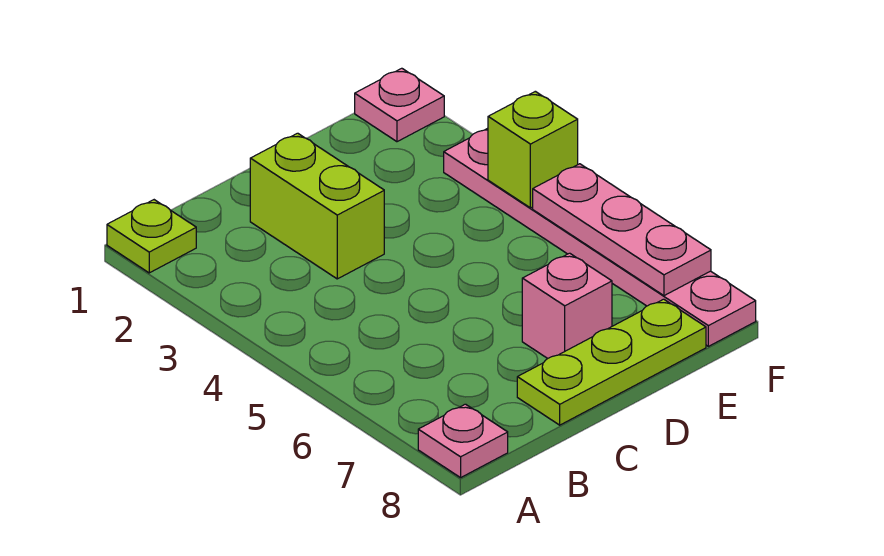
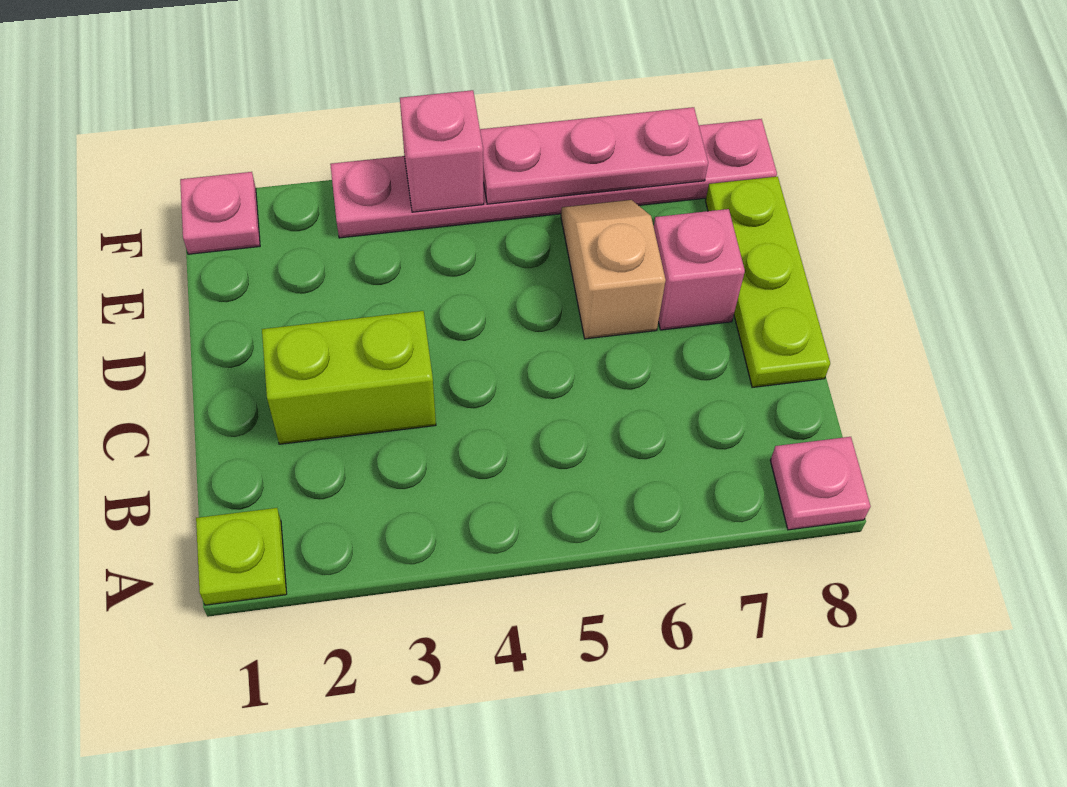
none -> tan 1x2 slope [561,200,666,339]
lime 1x1 brick [488,91,578,208] -> pink 1x1 brick [400,90,484,212]

